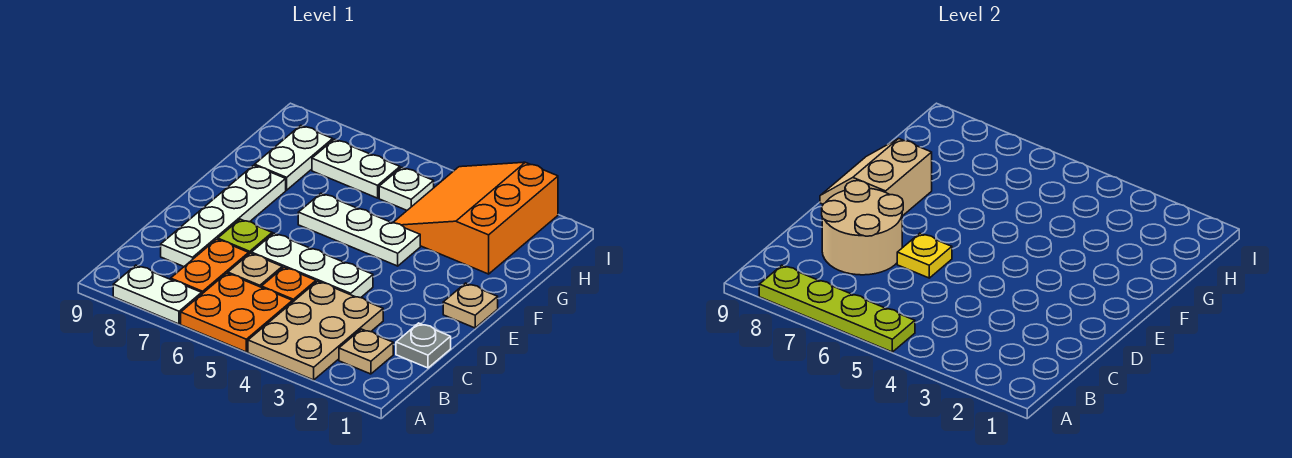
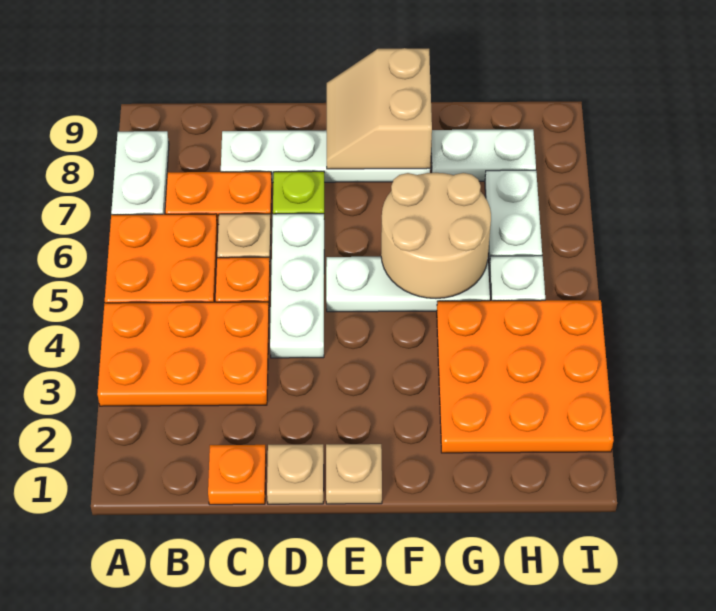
tan 2x3 plate [248,281,383,380] -> orange 2x3 plate [97,302,269,406]
lime 1x4 plate [759,265,915,352] -> none
tan 1x1 plate [339,329,393,374] -> tan 1x1 plate moved to [267,444,324,504]
grey 1x1 plate [396,323,451,368] -> orange 1x1 plate [208,445,266,505]
tan 2x2 round brick [822,181,903,275] -> tan 2x2 round brick moved to [381,173,491,298]
yellow 1x1 plate [897,233,952,278] -> none
tan 2x2 slope [820,139,932,216] -> tan 2x2 slope turned to [327,48,432,169]
white 1x3 plate [298,193,420,266] -> white 1x3 plate turned to [326,257,490,312]
orange 3x3 slope [393,162,558,274] -> orange 3x3 plate [437,300,613,453]

